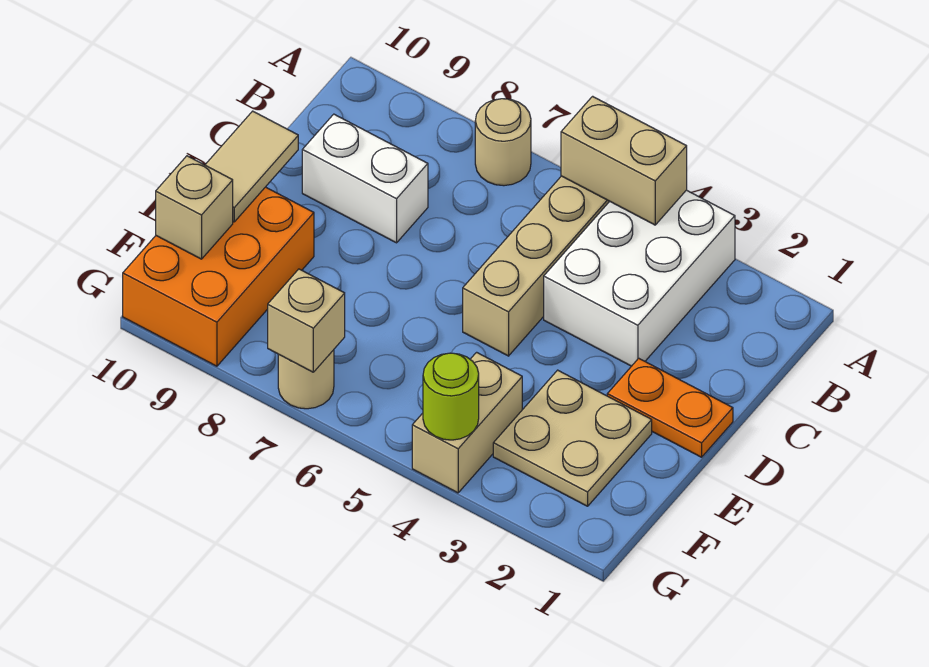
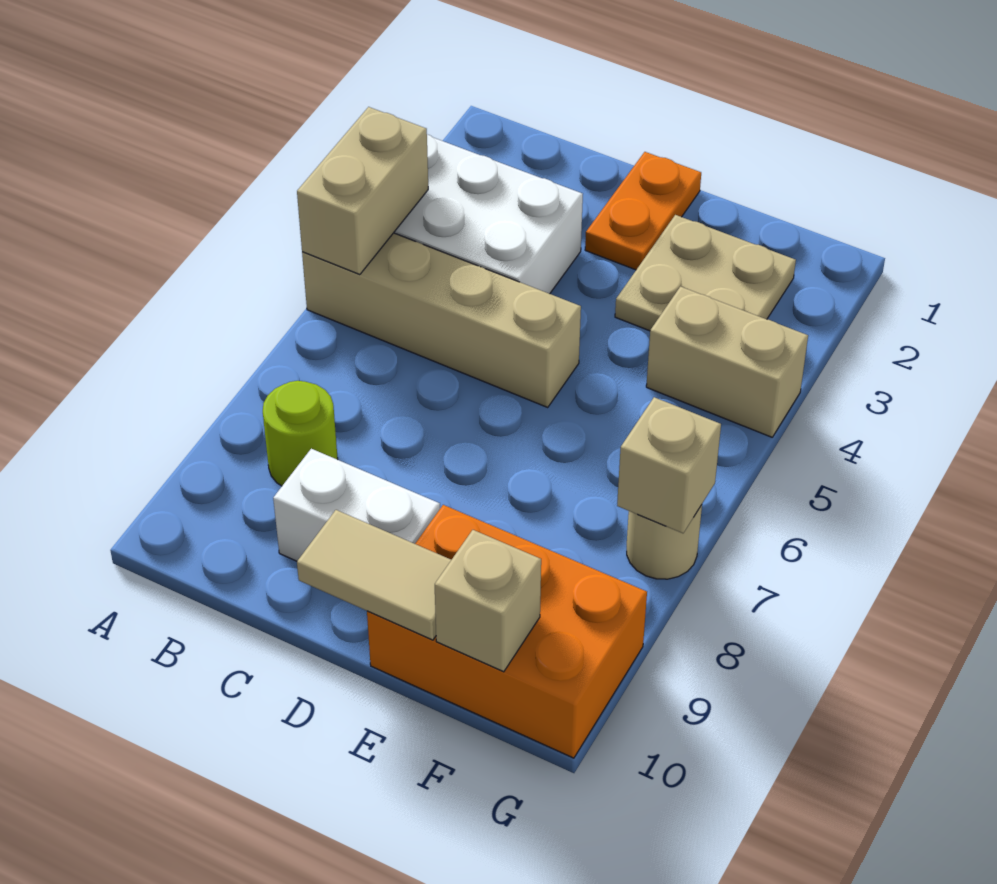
tan 1x1 round brick [475,99,531,186] -> none
white 1x2 brick [302,114,428,243] -> white 1x2 brick turned to [273,449,440,561]
lime 1x1 round brick [423,353,479,440] -> lime 1x1 round brick moved to [263,381,338,486]

